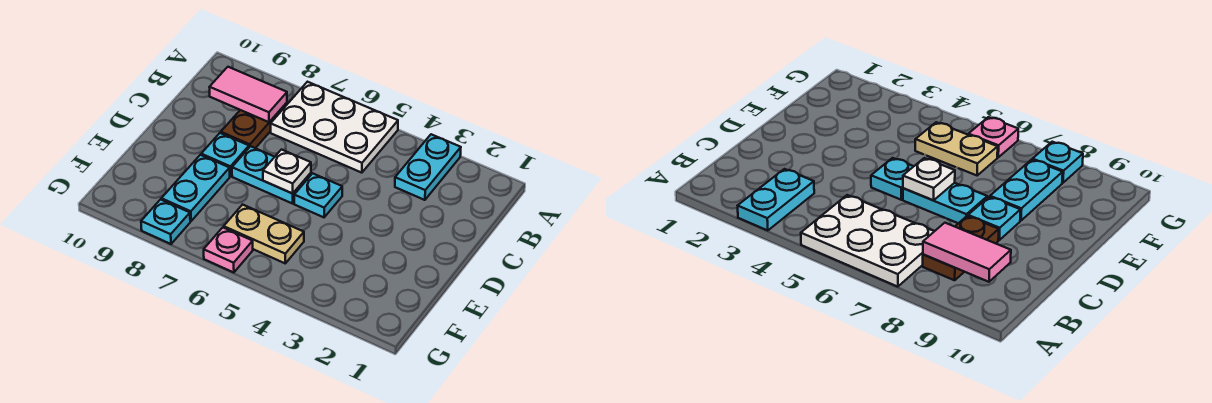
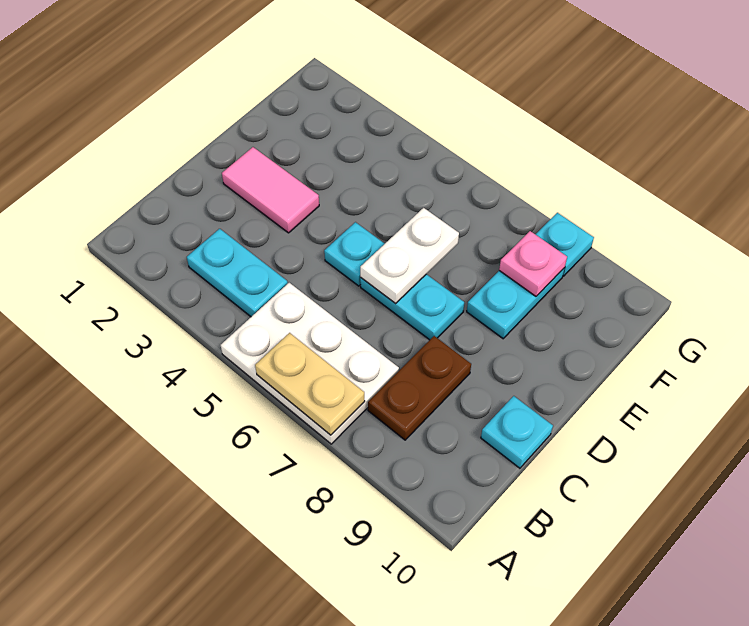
cyan 1x2 plate [395,134,461,200] -> cyan 1x2 plate turned to [187,229,288,317]
pink 1x2 tile [210,67,287,122] -> pink 1x2 tile moved to [222,147,319,233]
white 1x1 plate [263,150,311,193] -> white 1x2 plate [360,208,459,304]
cyan 1x1 plate [201,133,249,176] -> cyan 1x1 plate moved to [481,396,553,468]
tan 1x2 plate [224,205,304,263] -> tan 1x2 plate moved to [255,333,365,435]
pink 1x1 plate [204,227,253,273] -> pink 1x1 plate moved to [499,231,567,296]

